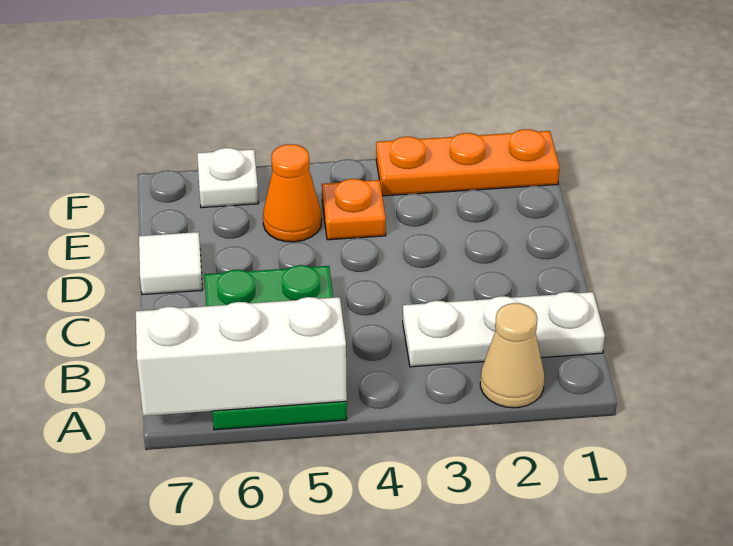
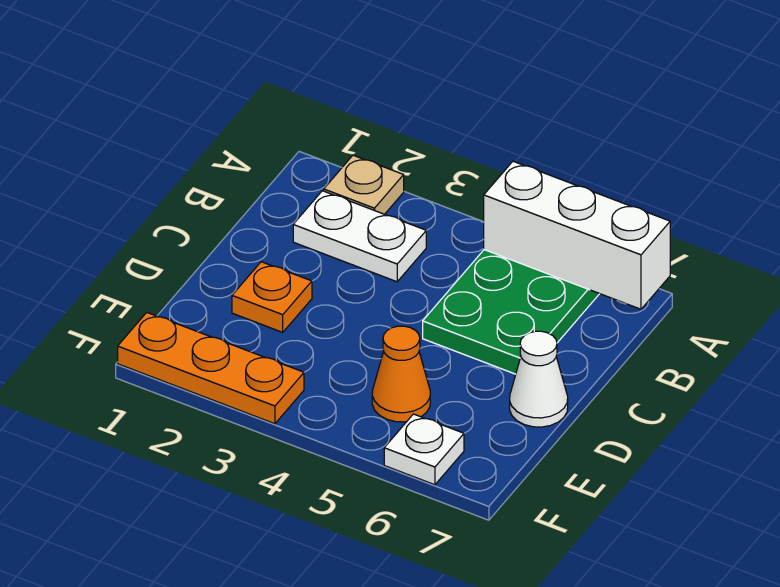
tan 1x1 cone [480,303,544,408] -> tan 1x1 plate [324,155,404,214]
white 1x3 plate [403,292,605,367] -> white 1x2 plate [293,191,426,282]
white 1x1 tile [139,232,202,295] -> white 1x1 cone [510,331,568,427]
orange 1x1 plate [322,179,386,240] -> orange 1x1 plate moved to [232,262,312,332]

